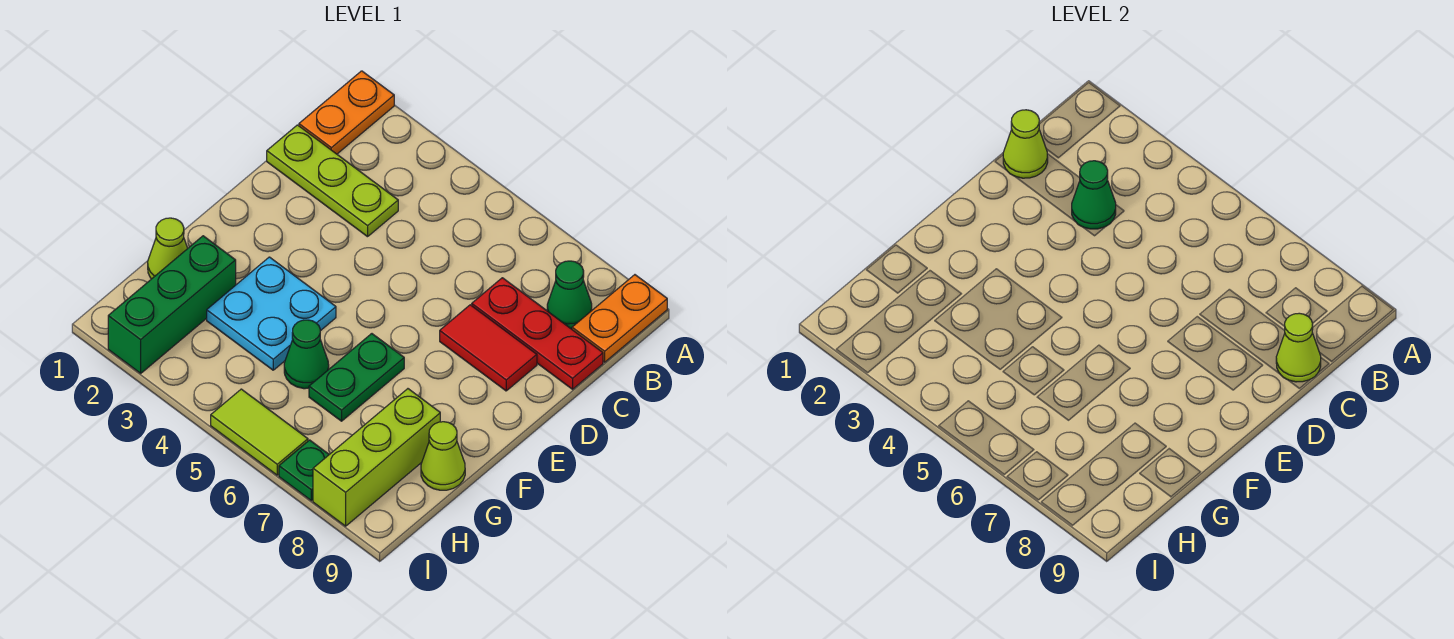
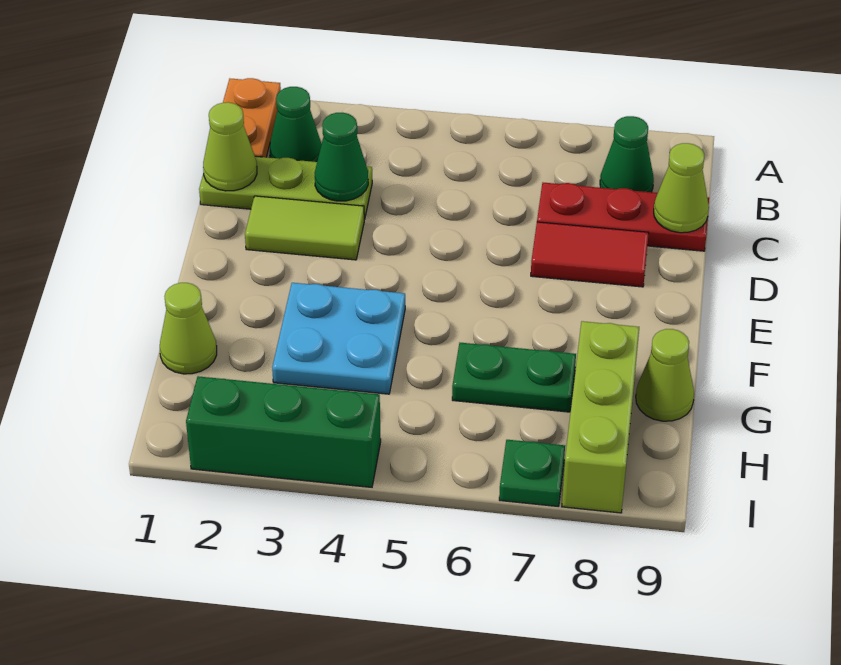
orange 1x2 plate [572,275,667,362] -> none
green 1x2 plate [309,334,404,421] -> green 1x2 plate turned to [452,343,576,412]
green 1x3 brick [108,236,236,373] -> green 1x3 brick turned to [186,376,381,487]
green 1x1 cone [284,320,329,389] -> green 1x1 cone moved to [270,87,322,162]
lime 1x2 tile [211,389,308,475] -> lime 1x2 tile moved to [245,196,364,260]

